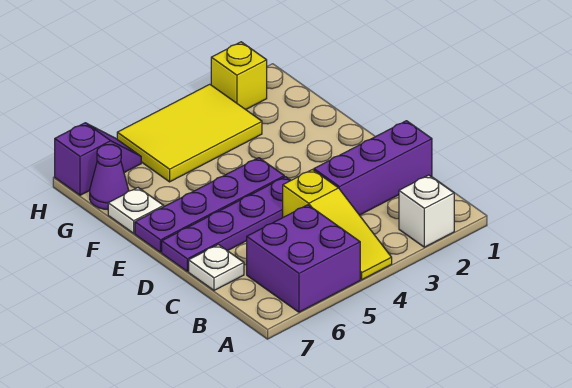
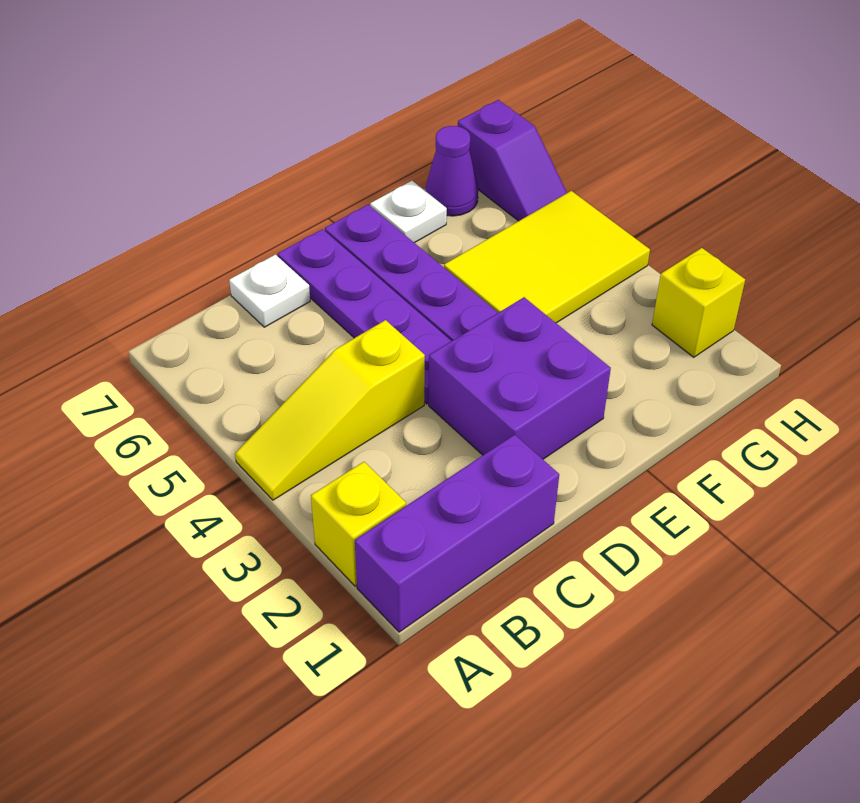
white 1x1 brick [399,175,454,247] -> yellow 1x1 brick [311,462,406,586]
purple 2x2 brick [247,205,360,312] -> purple 2x2 brick moved to [429,297,611,459]
purple 1x3 brick [314,121,432,215] -> purple 1x3 brick turned to [355,435,559,632]
yellow 2x3 tile [117,84,262,182] -> yellow 2x3 tile turned to [444,191,650,323]

